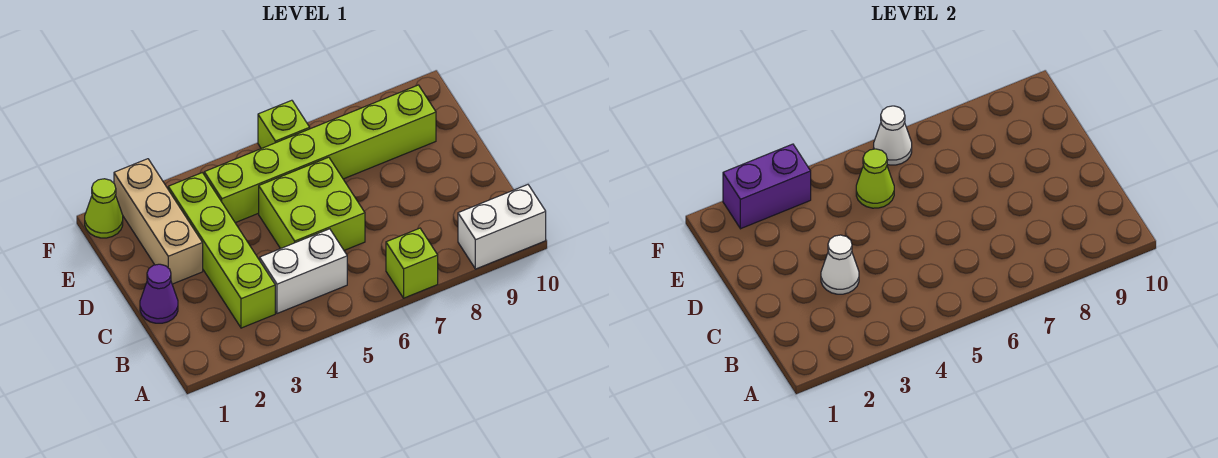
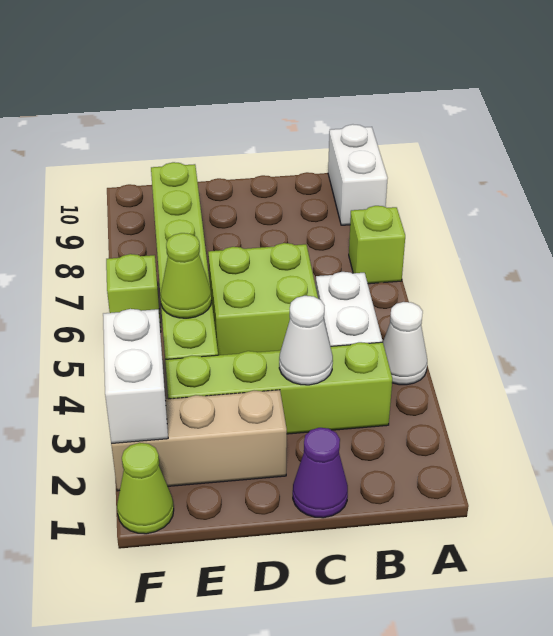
purple 1x2 brick [723,144,811,229] -> white 1x2 brick [103,309,168,444]
white 1x1 cone [874,106,912,165] -> white 1x1 cone moved to [383,302,427,385]

